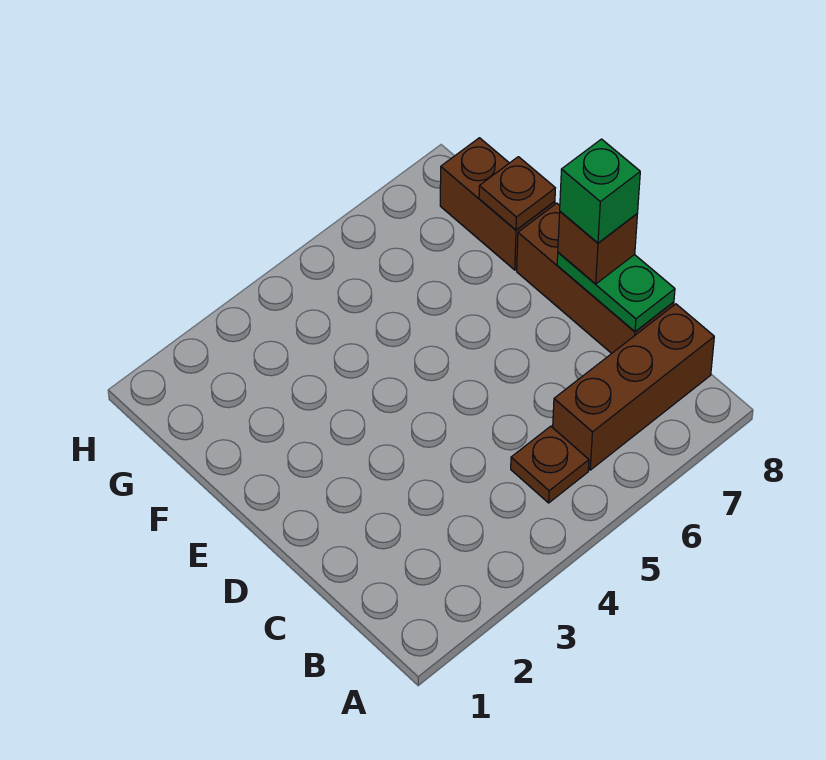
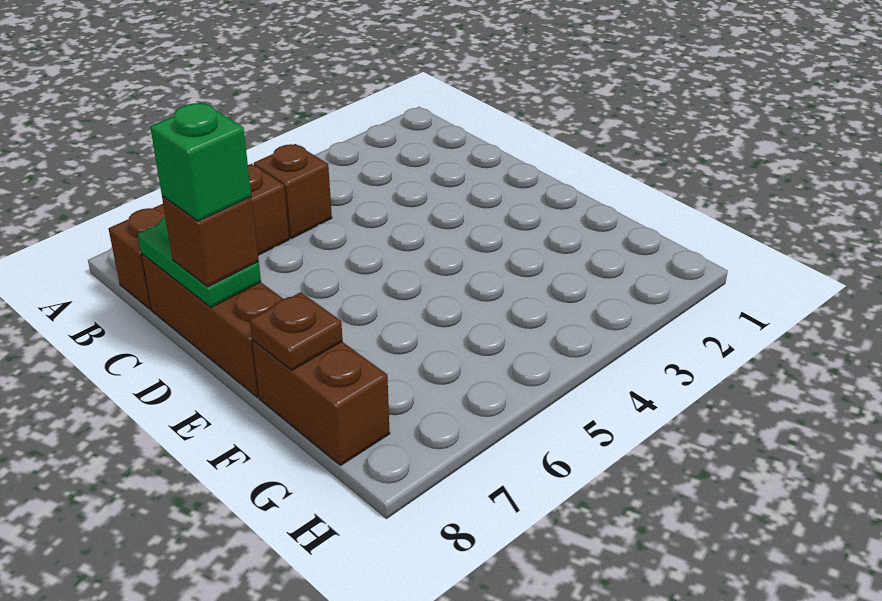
brown 1x1 plate [511,426,589,503] -> brown 1x1 brick [254,144,332,239]

